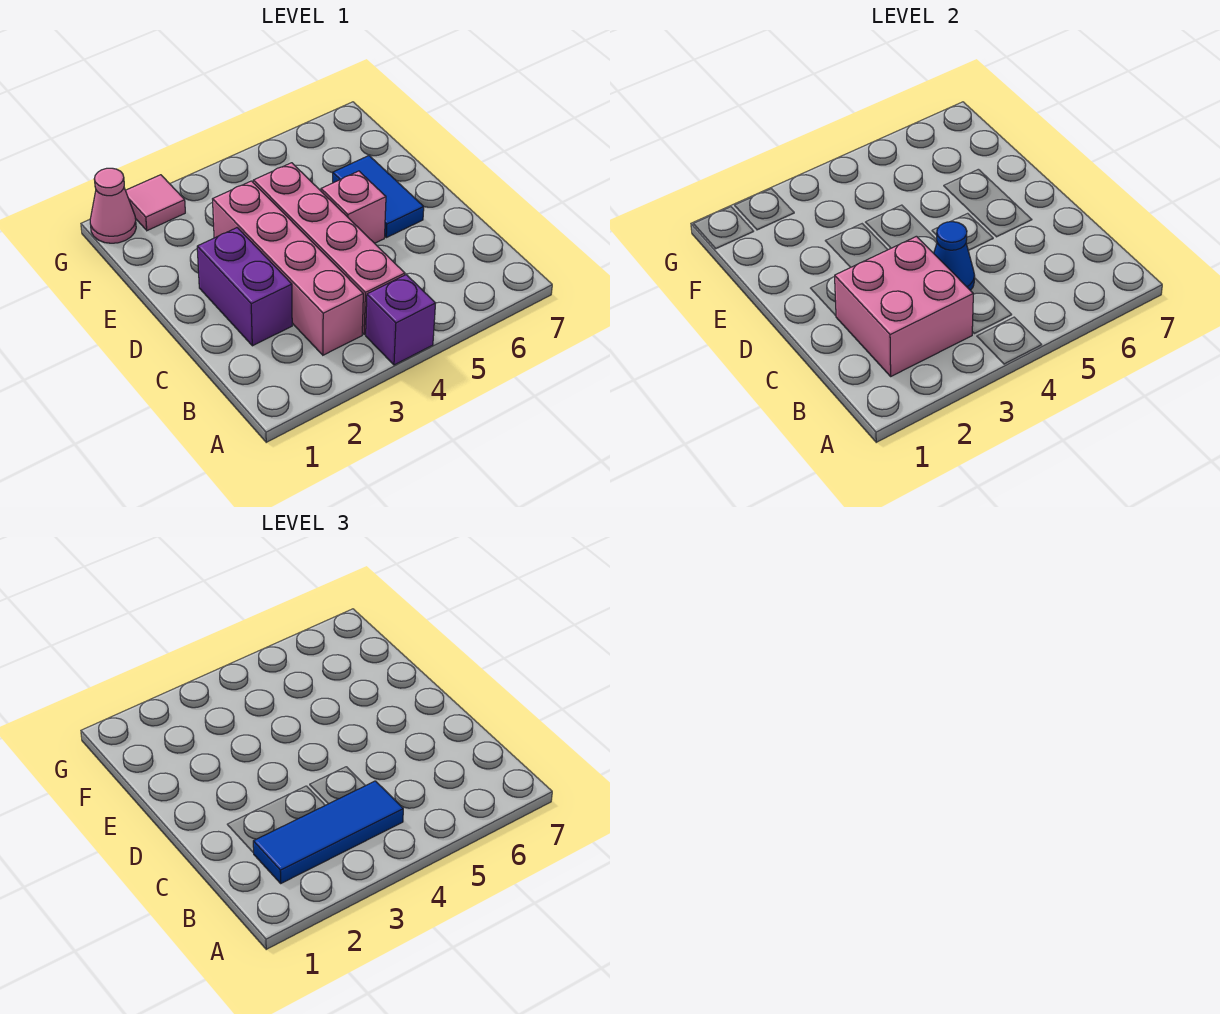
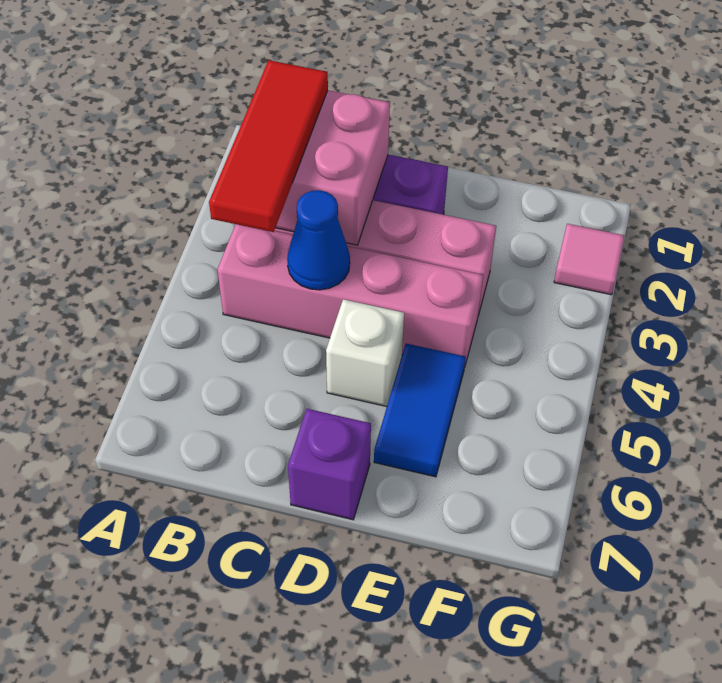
purple 1x1 brick [366,275,436,365] -> purple 1x1 brick moved to [288,409,371,520]
blue 1x3 tile [253,781,403,883] -> red 1x3 tile [209,60,328,232]
pink 1x1 brick [321,171,386,243] -> white 1x1 brick [326,299,404,406]
blue 1x2 tile [333,156,424,238] -> blue 1x2 tile turned to [374,344,466,477]
pink 1x1 cone [90,168,136,243] -> none

